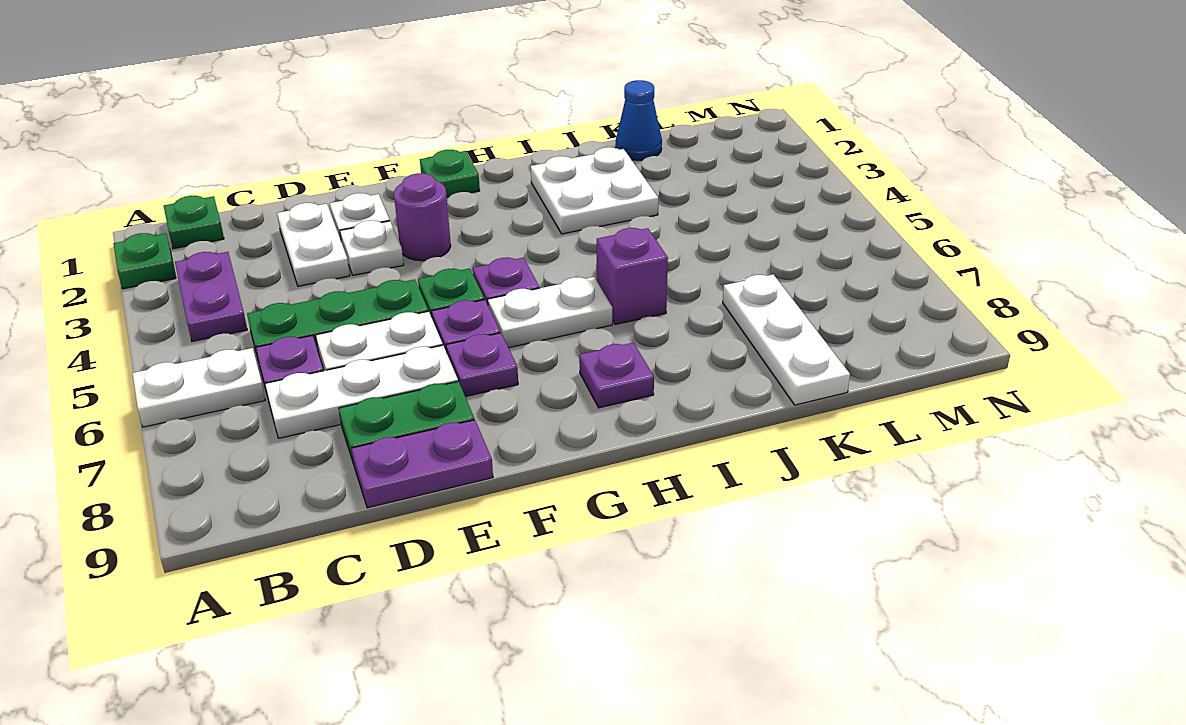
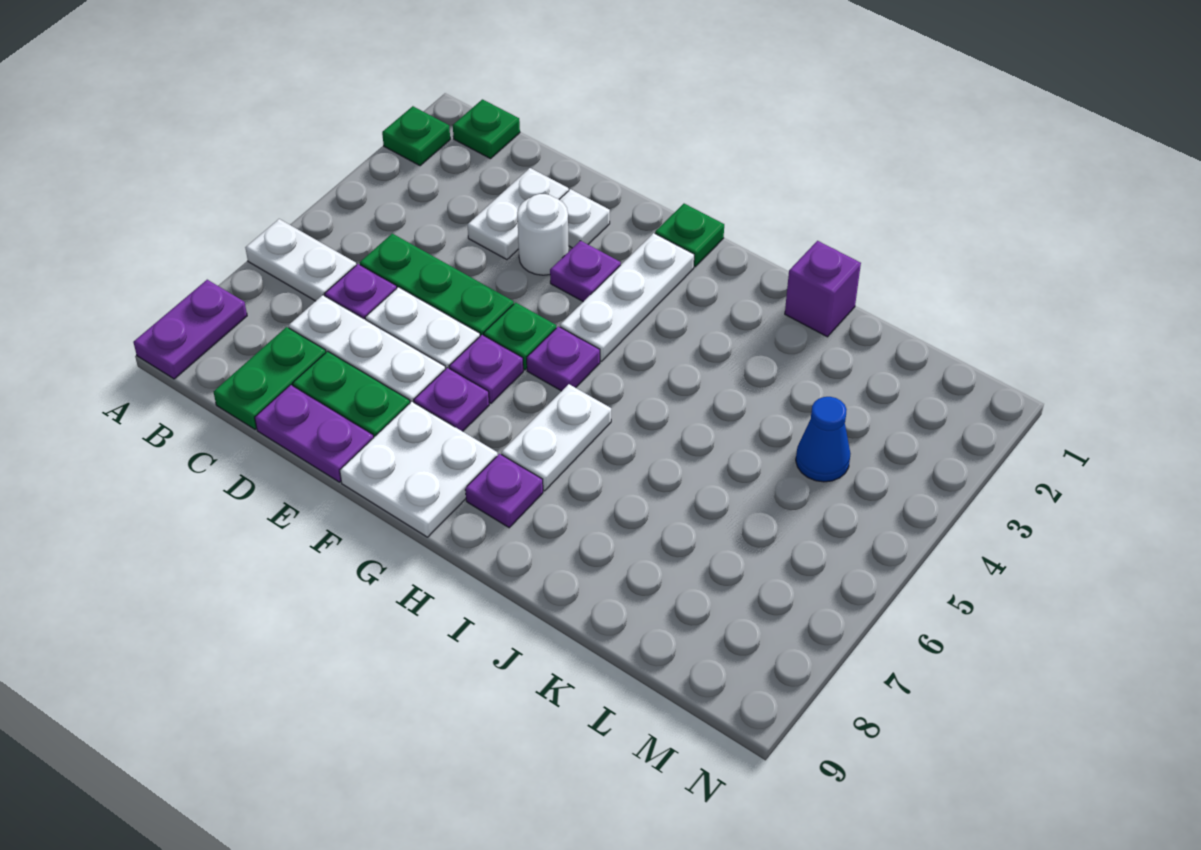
purple 1x2 plate [175,252,247,341] -> purple 1x2 plate moved to [133,280,247,379]
none -> green 1x2 plate [213,327,326,429]
white 1x1 plate [340,221,404,275] -> white 1x1 round brick [517,194,569,275]
purple 1x1 round brick [394,173,451,261] -> purple 1x1 plate [550,241,621,302]
white 1x2 plate [488,277,612,348] -> white 1x2 plate turned to [501,384,611,491]
white 2x2 plate [531,147,658,234] -> white 2x2 plate moved to [340,402,498,537]
purple 1x1 brick [597,228,668,324] -> purple 1x1 brick moved to [785,241,861,337]
blue 1x1 cone [616,80,662,160] -> blue 1x1 cone moved to [796,397,851,482]
white 1x3 plate [723,275,850,405] -> white 1x3 plate moved to [560,233,694,361]

